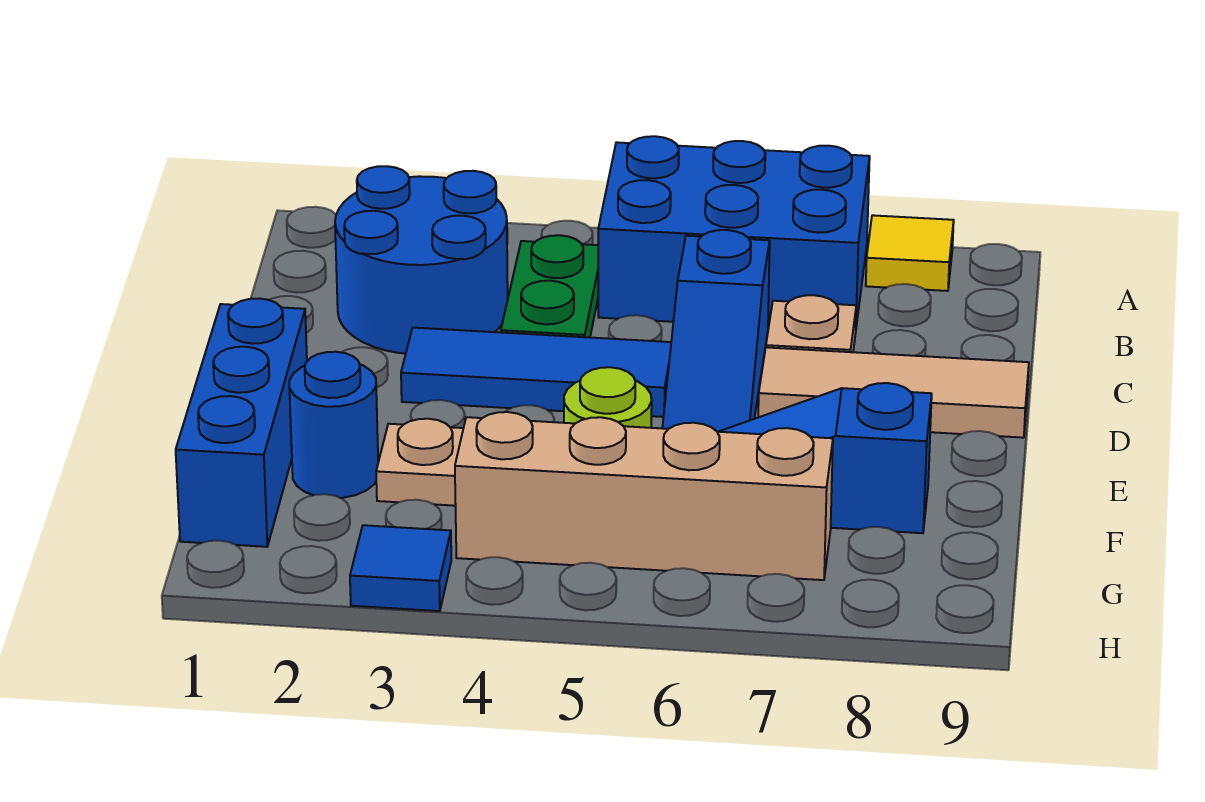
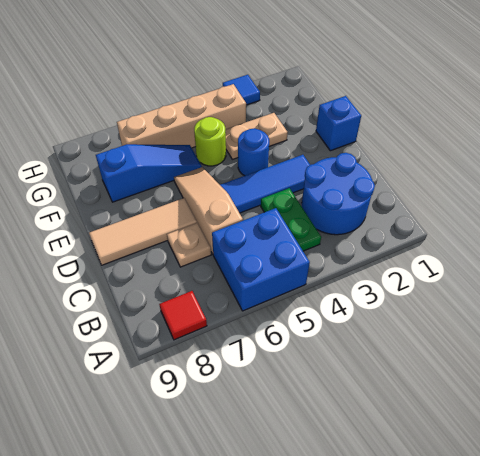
blue 2x3 brick [598,136,870,327] -> blue 2x2 brick [212,208,310,311]
yellow 1x1 tile [866,215,954,291] -> red 1x1 tile [159,291,207,340]
blue 1x3 slope [662,230,770,432] -> tan 1x3 slope [174,167,243,254]
blue 1x3 brick [176,299,307,547] -> blue 1x1 brick [316,96,361,151]
blue 1x1 round brick [289,352,378,498] -> blue 1x1 round brick moved to [238,128,269,176]

